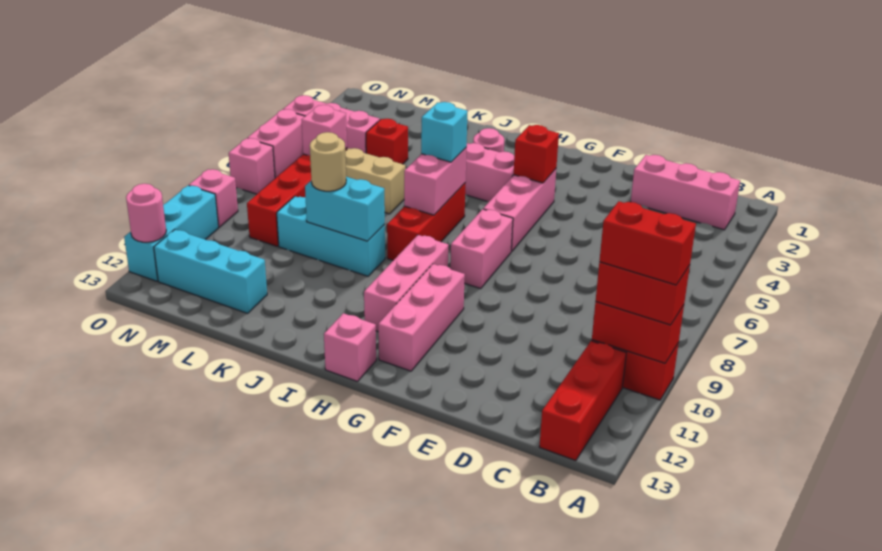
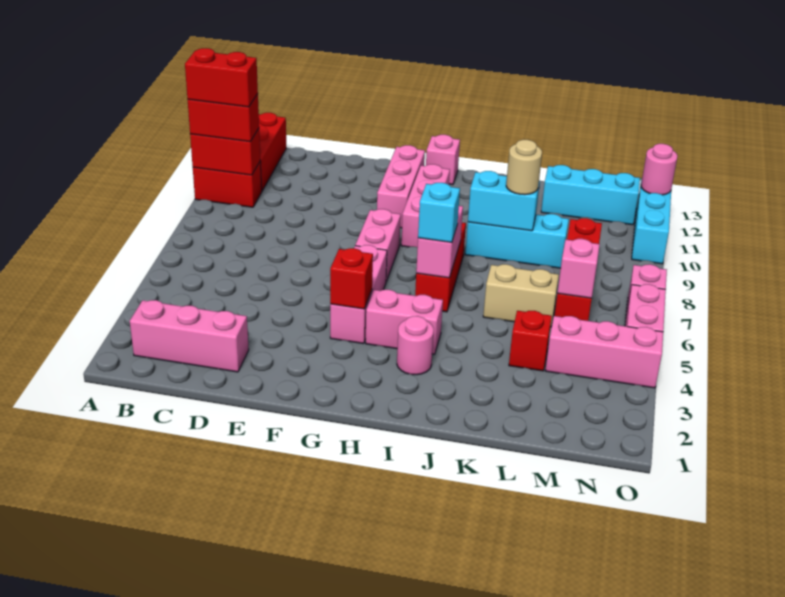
pink 1x1 brick [189,169,238,227] -> none

